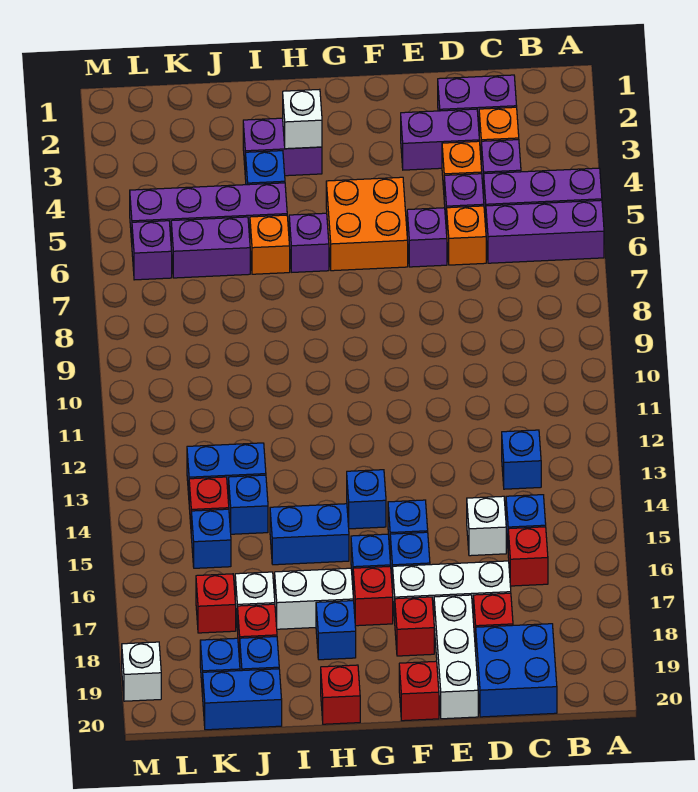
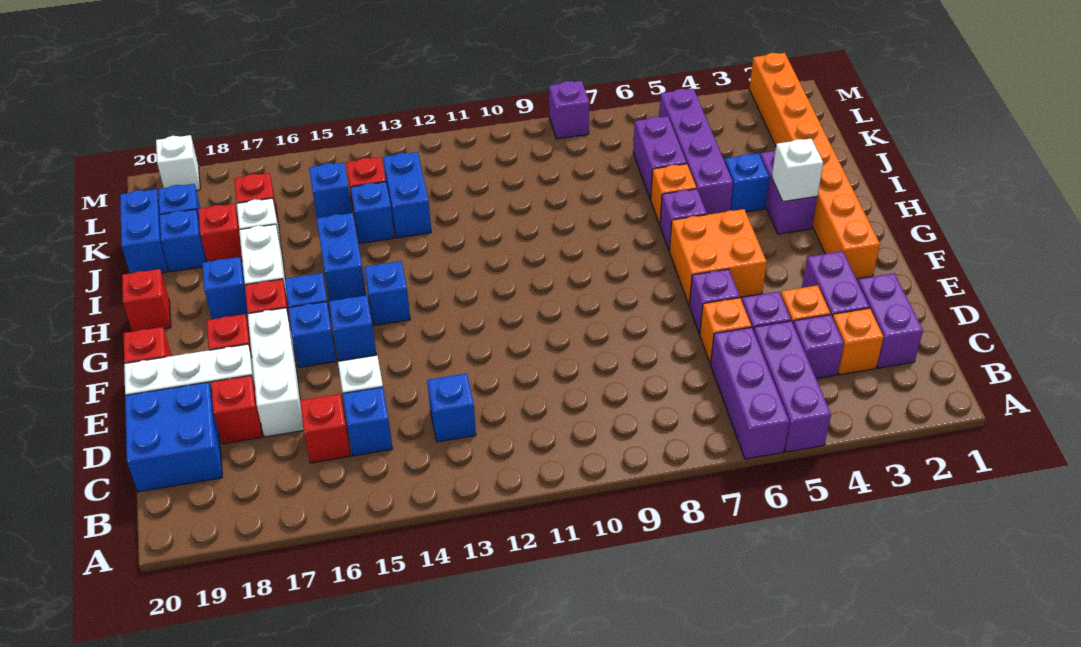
none -> orange 1x8 brick [749,53,880,279]
purple 1x1 brick [132,221,172,280] -> purple 1x1 brick moved to [549,81,589,139]

